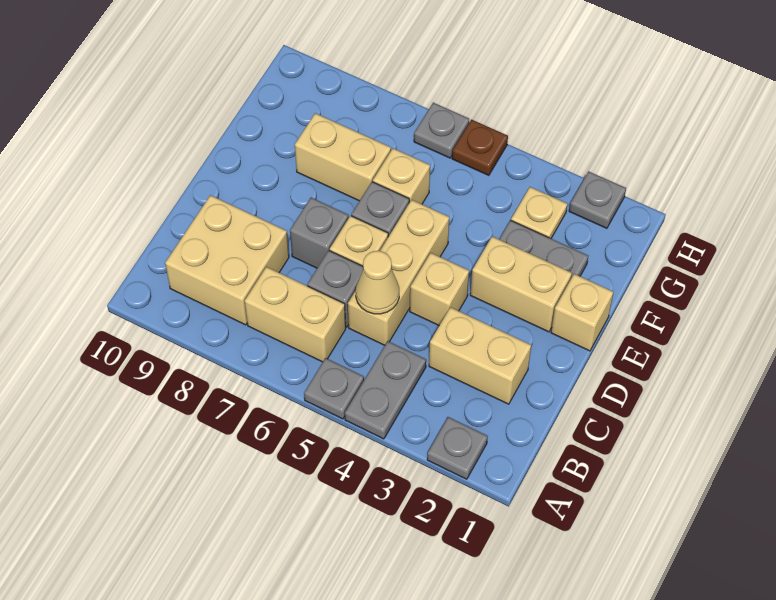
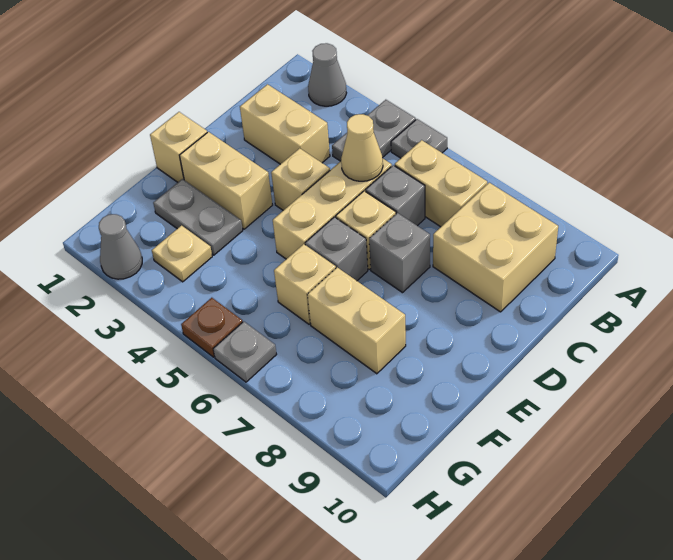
grey 1x1 plate [427,417,488,479] -> grey 1x1 cone [308,43,346,106]
grey 1x1 plate [569,171,626,228] -> grey 1x1 cone [99,214,142,279]

